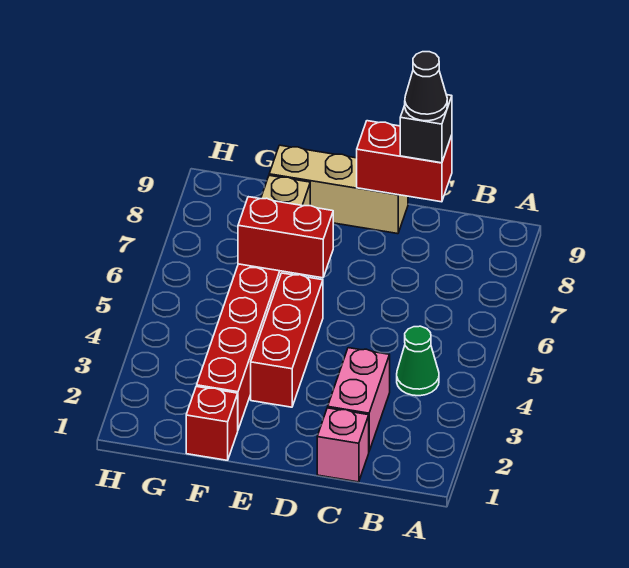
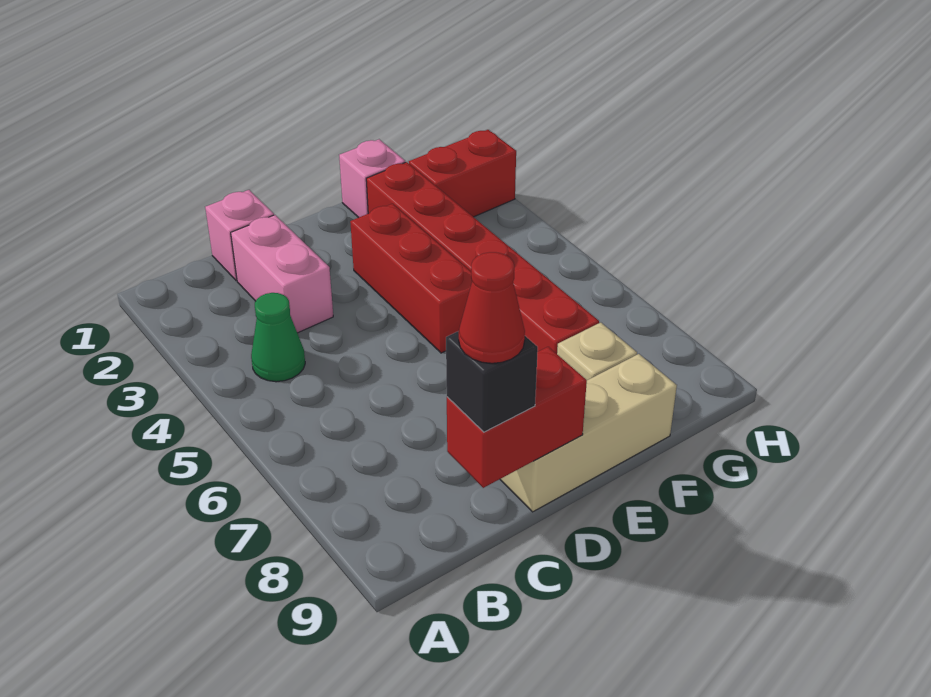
black 1x1 cone [405,52,447,121] -> red 1x1 cone [459,252,525,363]
red 1x2 brick [238,197,333,278] -> red 1x2 brick moved to [409,130,516,217]
red 1x1 brick [186,386,238,460] -> pink 1x1 brick [339,139,405,218]

